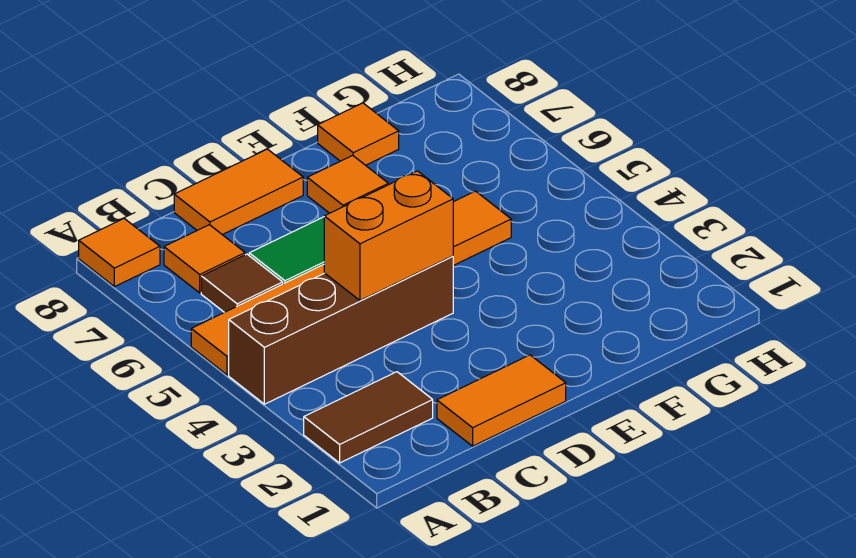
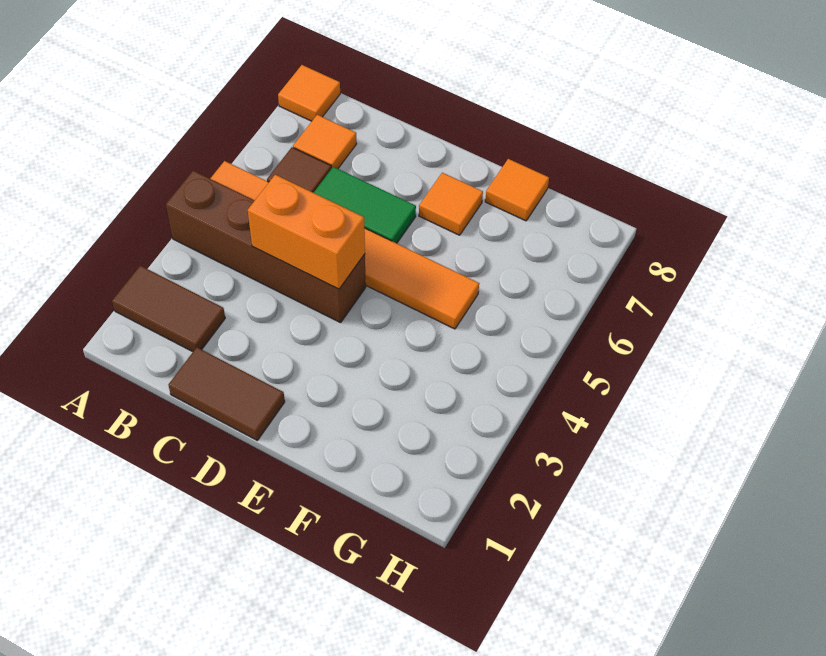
orange 1x2 tile [437,355,566,446] -> brown 1x2 tile [168,347,285,440]
orange 1x2 tile [174,149,303,235] -> none

